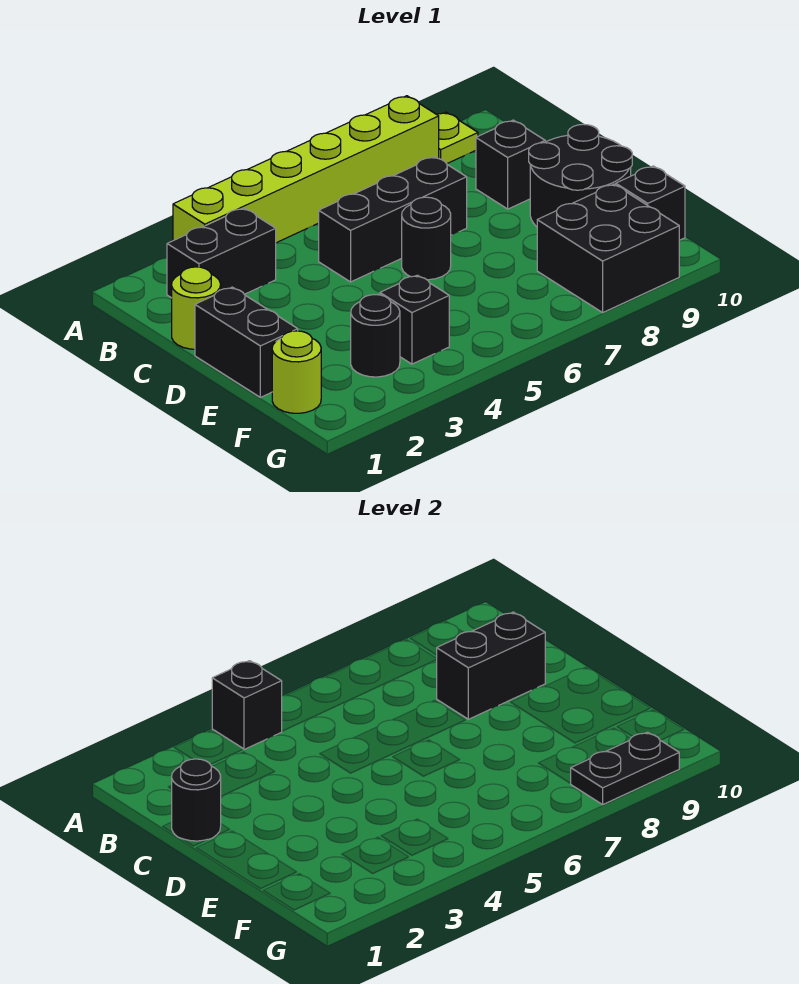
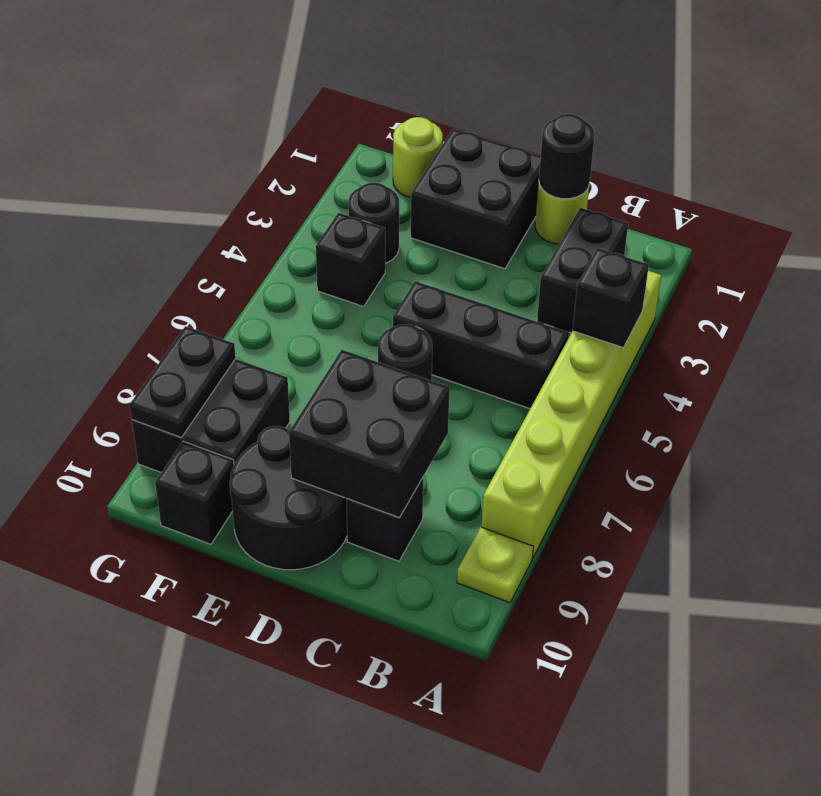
black 1x3 brick [319,157,467,282] -> black 1x3 brick turned to [393,281,569,409]
black 1x2 brick [437,612,545,719] -> black 2x2 brick [289,350,450,518]
black 1x2 brick [195,287,298,397] -> black 2x2 brick [411,129,541,269]

